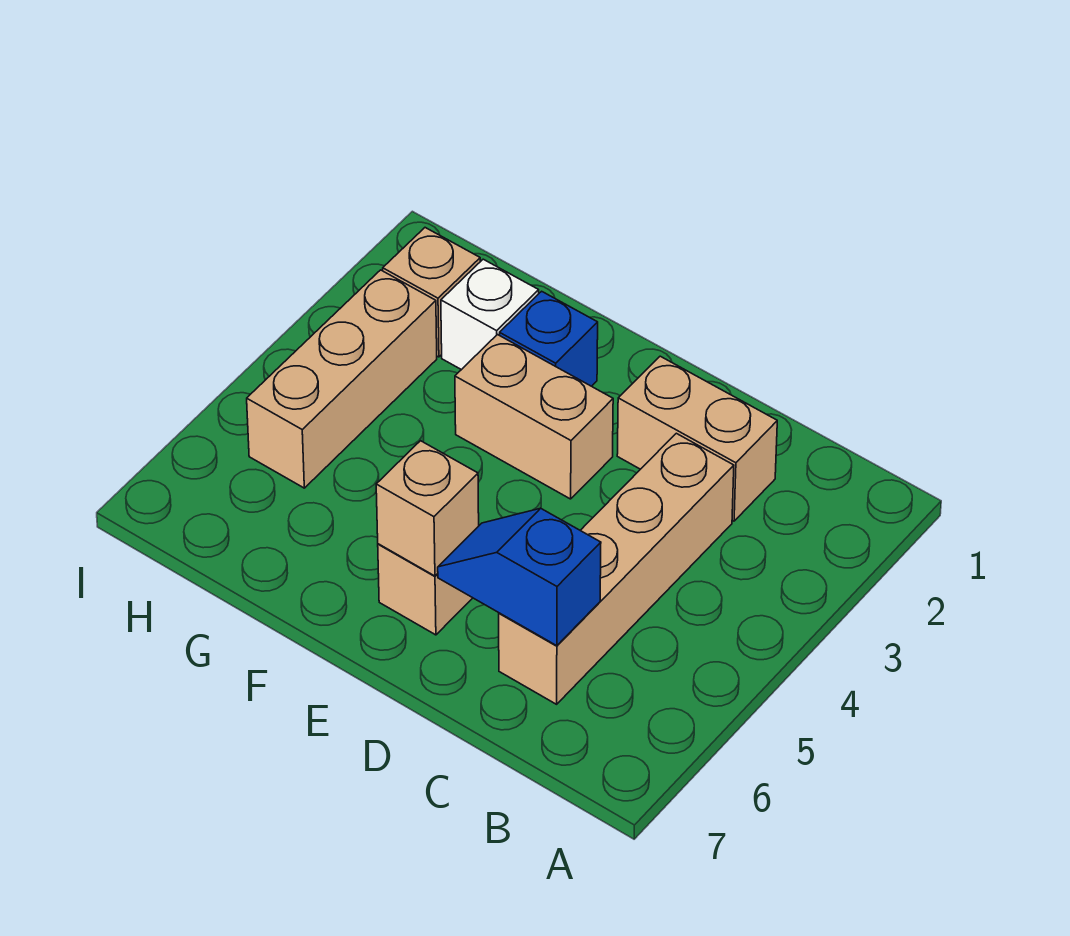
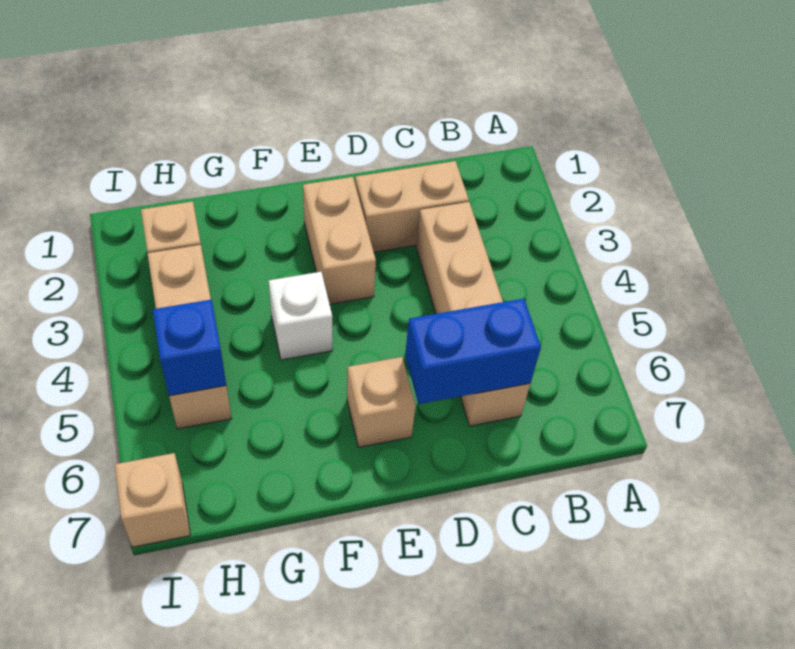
blue 1x2 slope [438,508,601,646] -> blue 1x2 brick [405,299,541,404]
tan 1x2 brick [455,335,613,499] -> tan 1x2 brick turned to [303,177,376,304]
tan 1x1 brick [376,441,479,576] -> tan 1x1 brick moved to [115,453,190,547]
blue 1x1 brick [500,291,598,386] -> blue 1x1 brick moved to [153,300,226,396]
white 1x1 brick [441,259,539,370] -> white 1x1 brick moved to [269,272,332,360]

